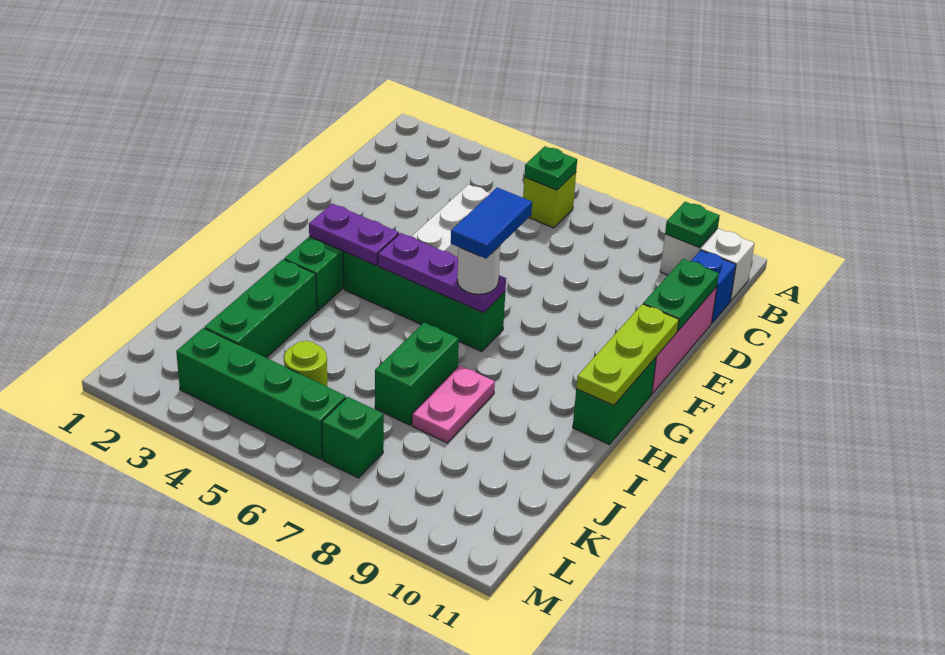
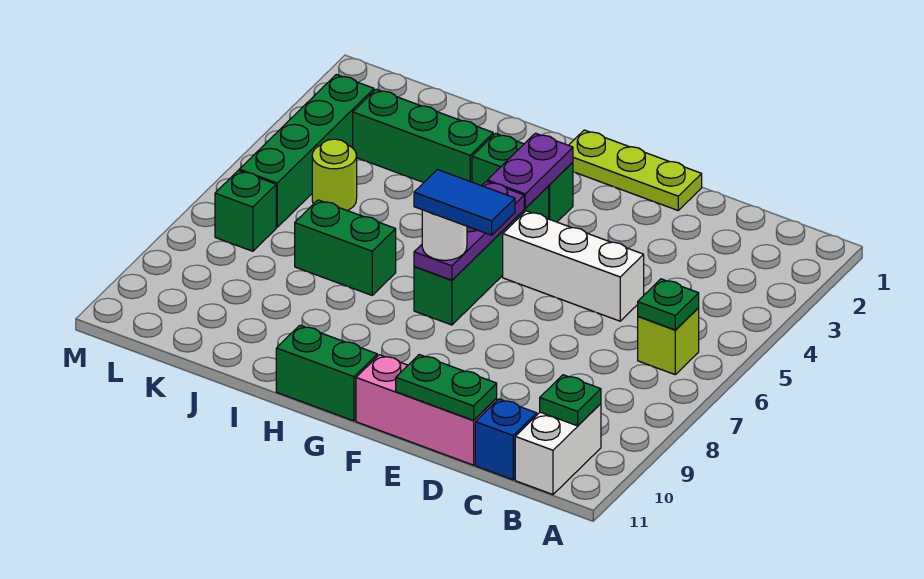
lime 1x3 plate [576,304,679,406] -> lime 1x3 plate moved to [569,130,702,210]
pink 1x2 plate [412,365,495,443] -> none

